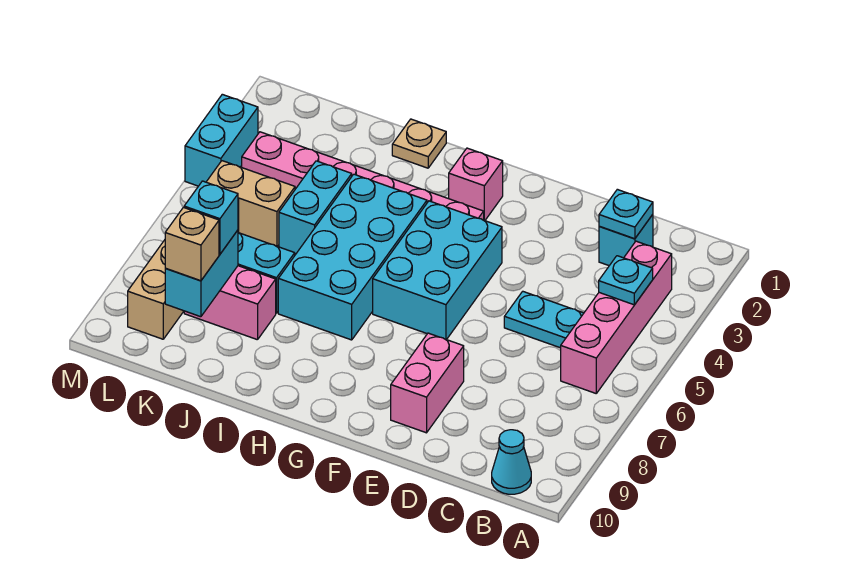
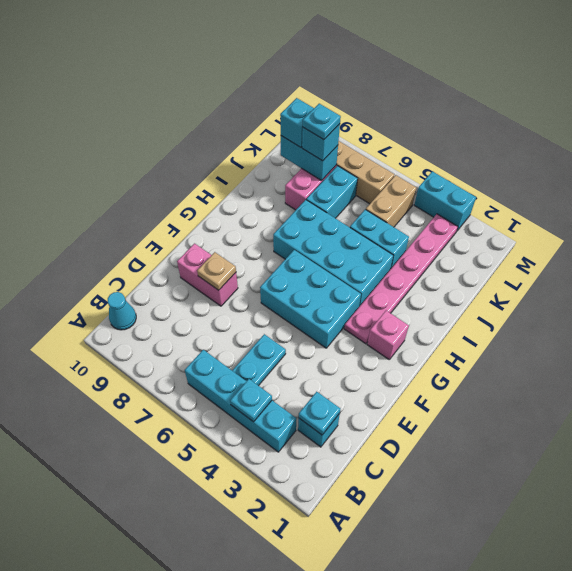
pink 1x4 brick [561,241,672,393] -> cyan 1x4 brick [185,350,296,452]
tan 1x1 plate [392,119,446,168] -> tan 1x1 plate moved to [197,252,236,290]
none -> cyan 1x1 plate [303,104,341,140]
tan 1x1 brick [165,207,219,281] -> cyan 1x1 brick [280,98,314,147]

